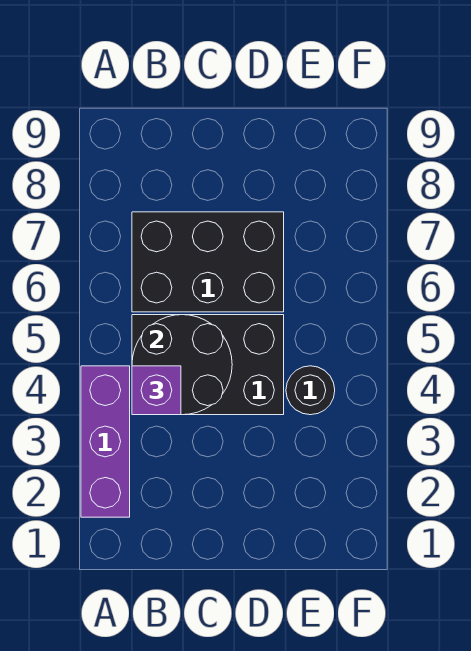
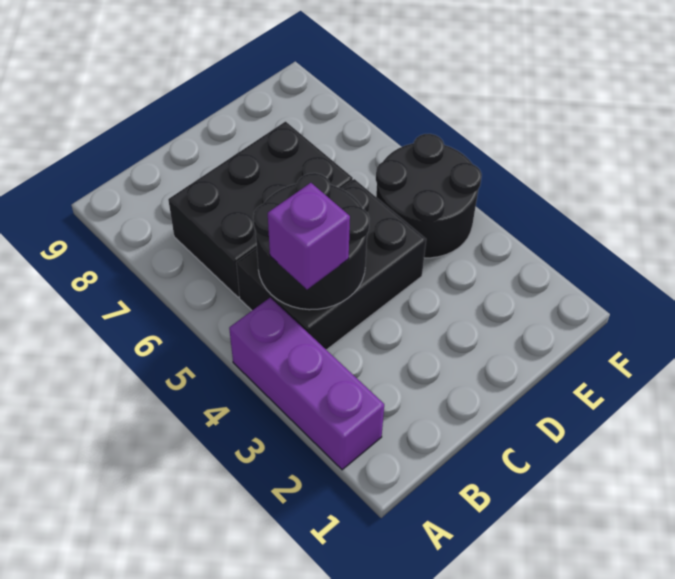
black 1x1 round brick [286,366,335,415] -> black 2x2 round brick [376,134,482,258]

